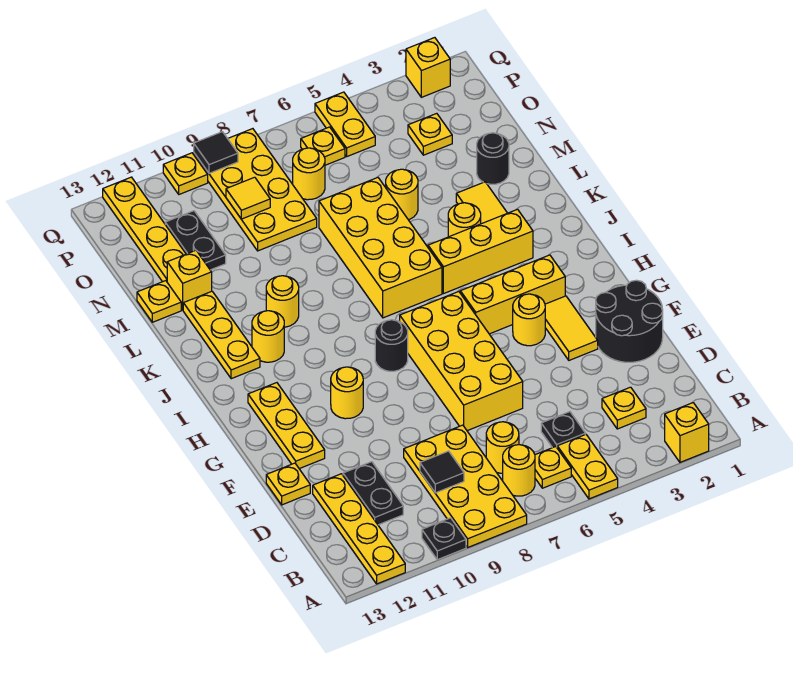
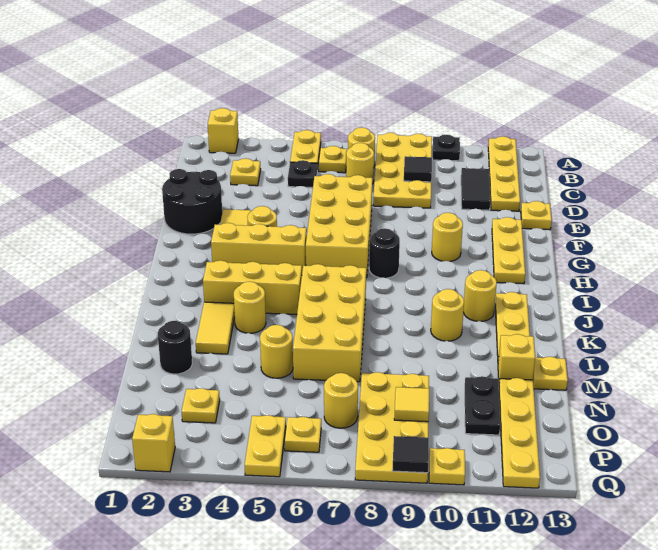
black 1x2 plate [343,462,403,525] -> black 1x2 tile [461,168,490,210]

